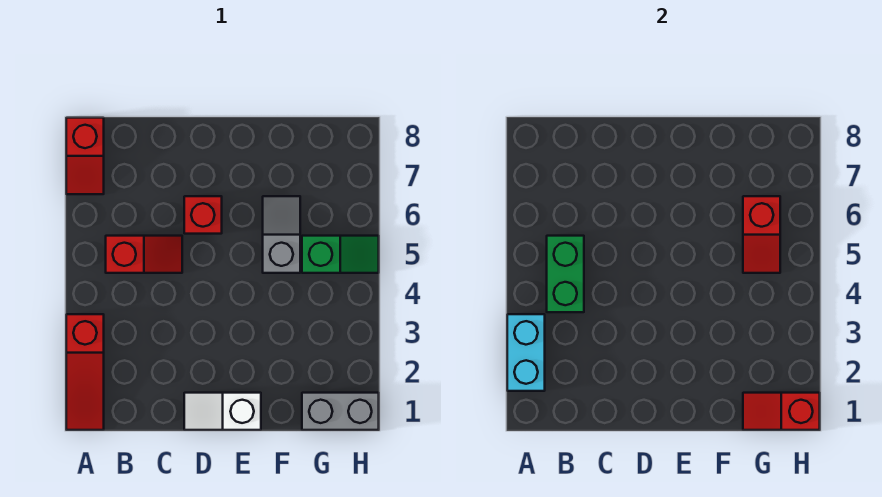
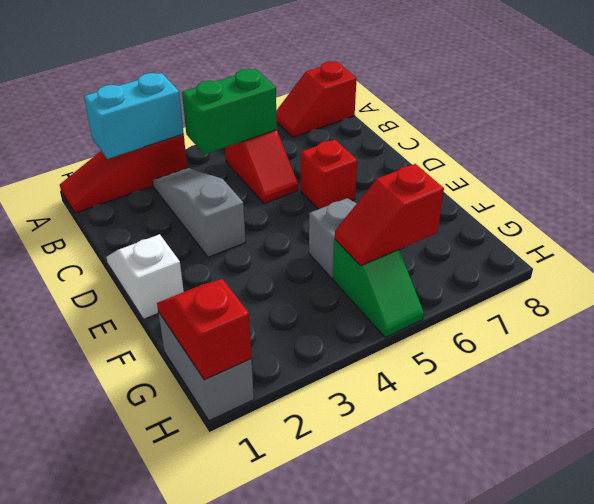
none -> grey 1x3 slope [153,168,245,257]

